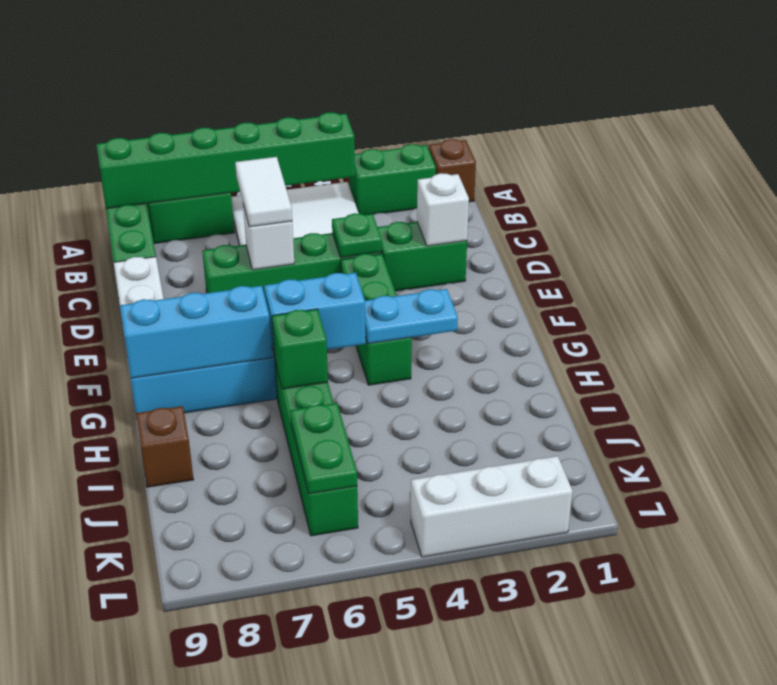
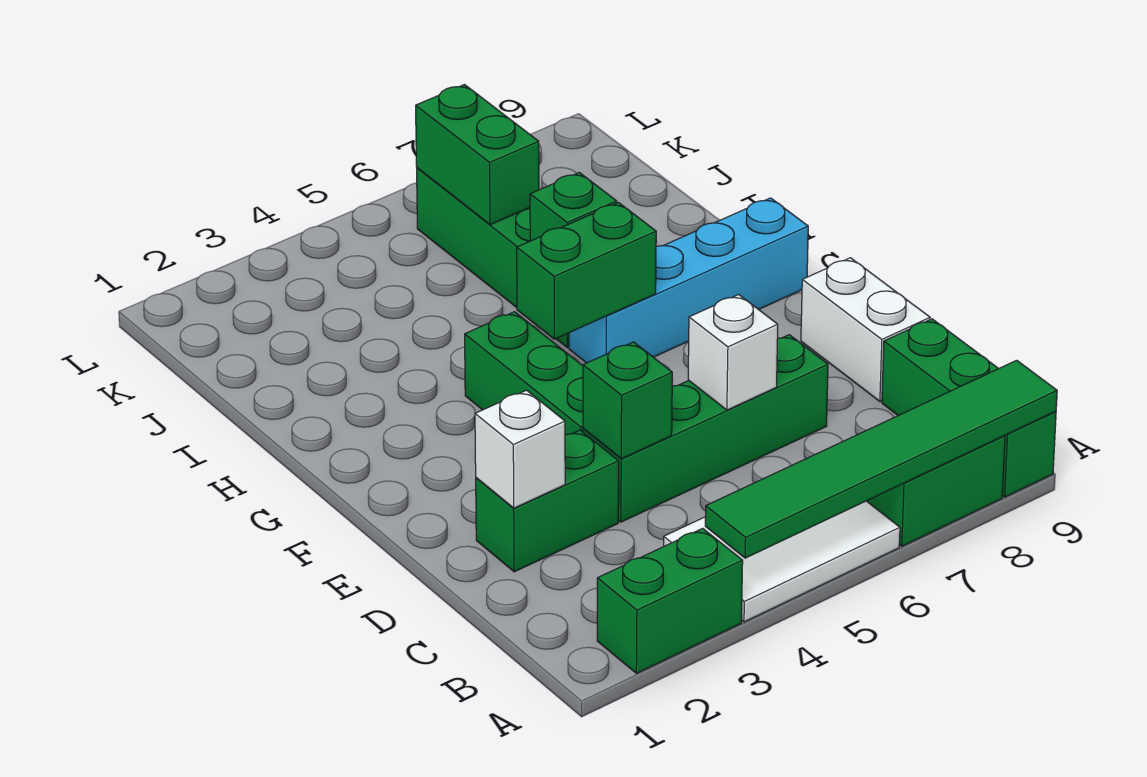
brown 1x1 brick [429,139,476,202] -> none
green 1x6 brick [96,112,355,209] -> green 1x6 tile [705,360,1057,558]
white 1x2 tile [235,157,292,227] -> none
green 1x1 plate [332,213,382,258] -> green 1x1 brick [583,342,672,459]
cyan 1x2 plate [365,289,458,344] -> none
cyan 1x2 brick [264,273,366,357] -> green 1x2 brick [517,203,656,339]
cyan 1x3 brick [120,286,272,378] -> none
brown 1x1 brick [136,406,194,487] -> none
green 1x2 plate [290,403,357,494] -> green 1x2 brick [416,85,539,225]
white 1x3 brick [411,456,573,557] -> none

